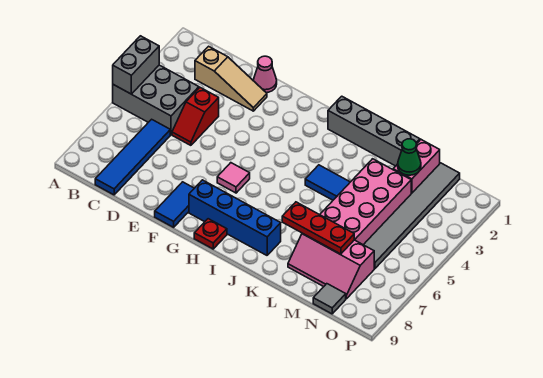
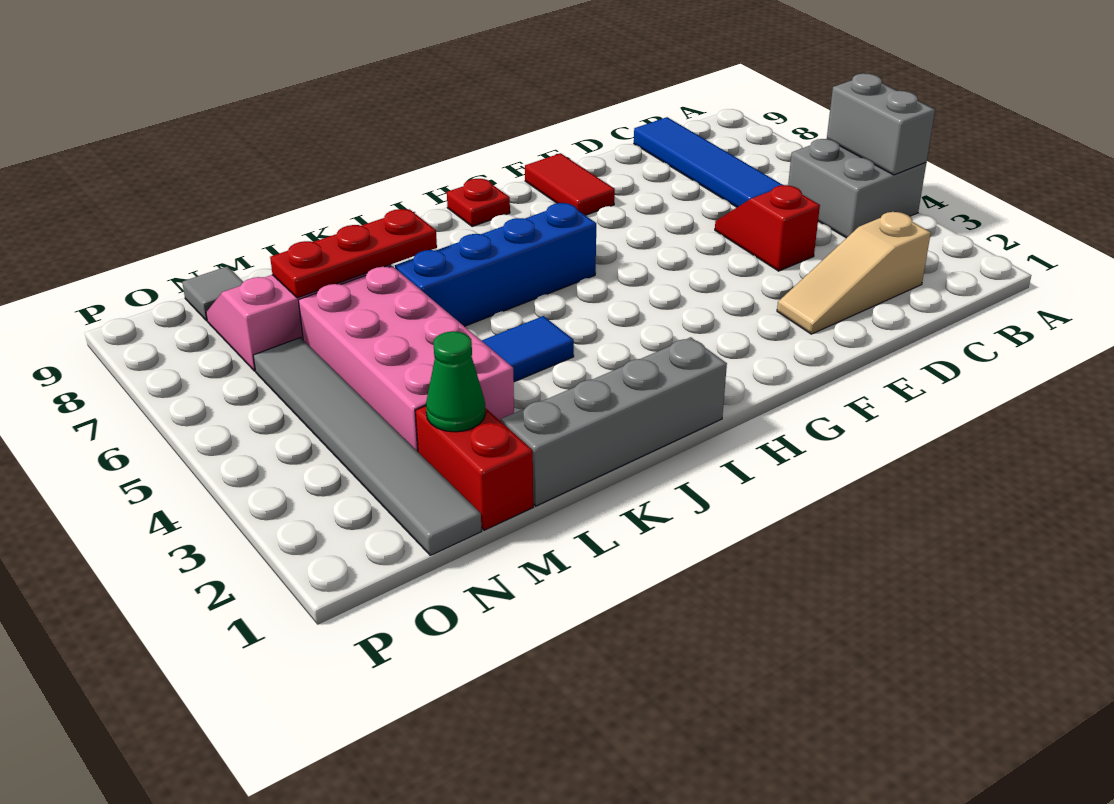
grey 2x3 brick [113,65,199,135] -> grey 2x2 brick [788,139,926,238]
pink 1x1 cone [253,56,277,93] -> none
blue 1x2 tile [155,182,194,227] -> red 1x2 tile [525,153,615,215]
pink 1x1 tile [217,163,250,193] -> none
blue 1x4 brick [189,180,281,255] -> blue 1x4 brick moved to [395,203,596,326]
pink 1x2 brick [393,140,440,194] -> red 1x2 brick [415,406,533,530]

